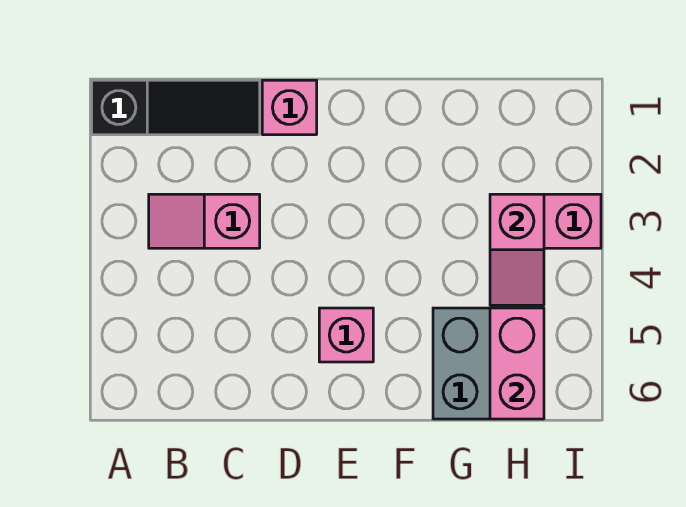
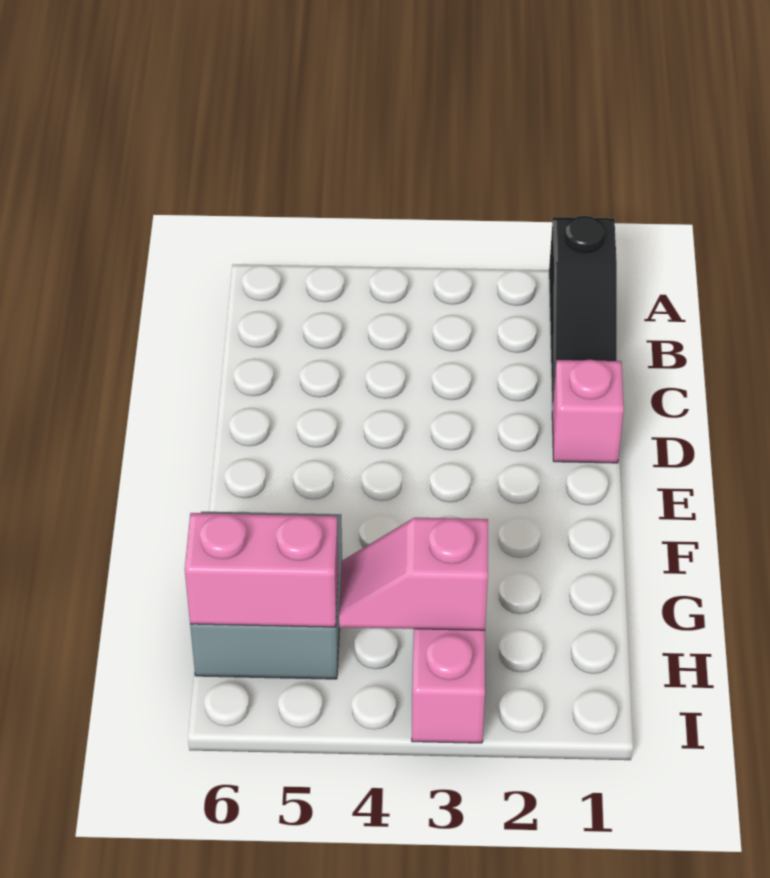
pink 1x2 slope [149,194,260,248] -> none
pink 1x1 brick [319,308,373,362] -> none

